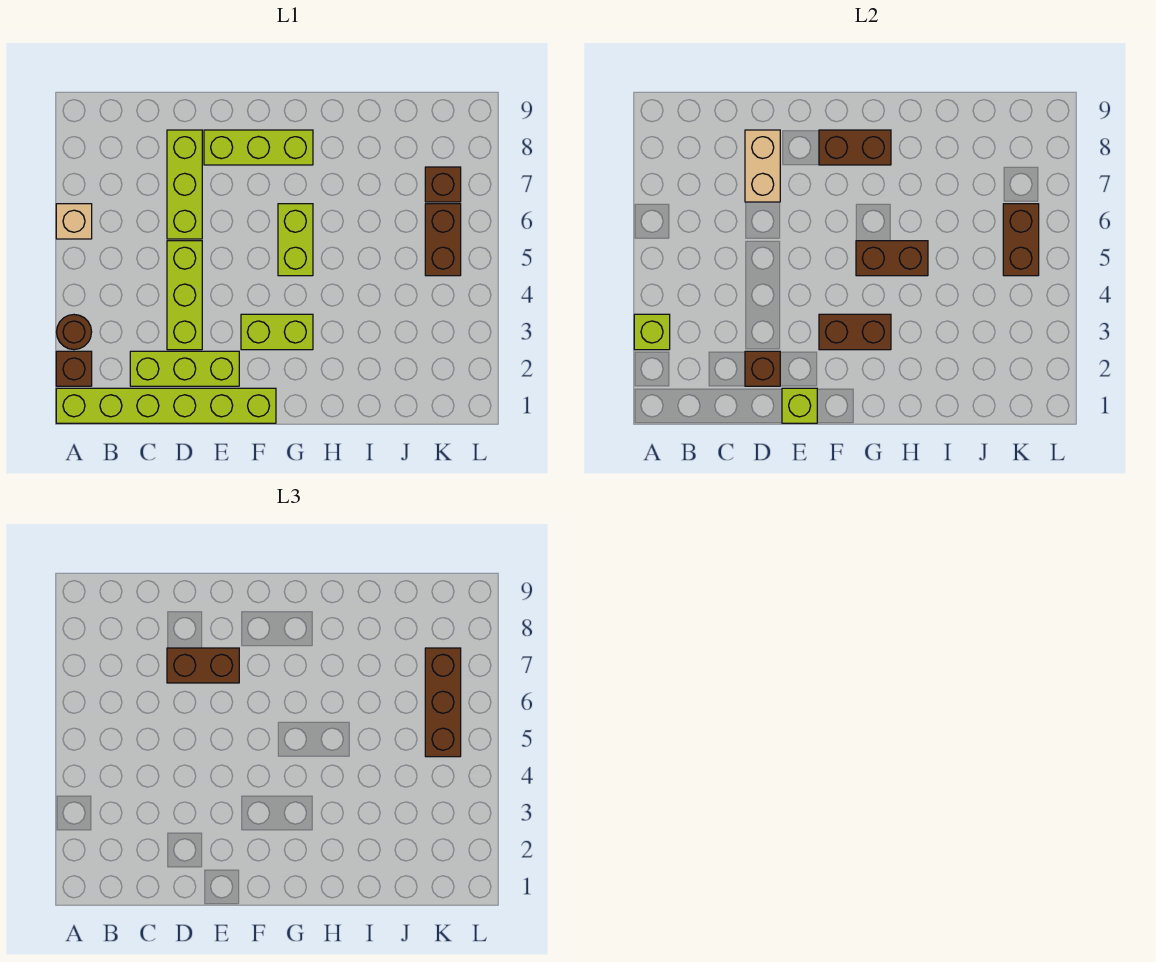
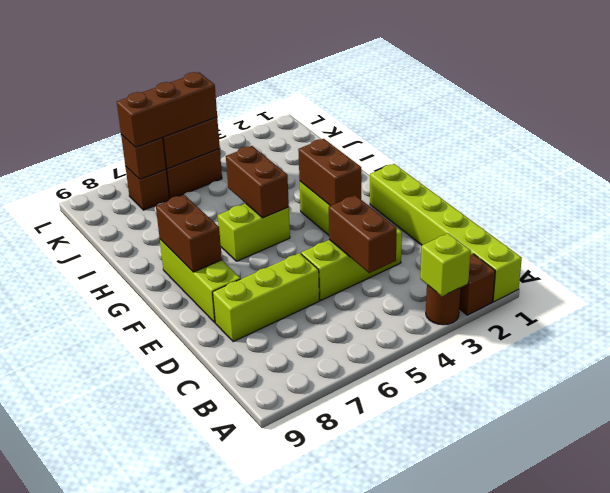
tan 1x1 brick [56,204,92,239] -> none
lime 1x3 brick [130,351,239,386] -> none
brown 1x1 brick [745,351,780,386] -> brown 1x1 brick moved to [121,135,166,179]
tan 1x2 brick [745,130,780,202] -> none
brown 1x2 brick [167,648,239,683] -> brown 1x2 brick moved to [329,195,397,273]
lime 1x1 brick [782,388,817,423] -> none

